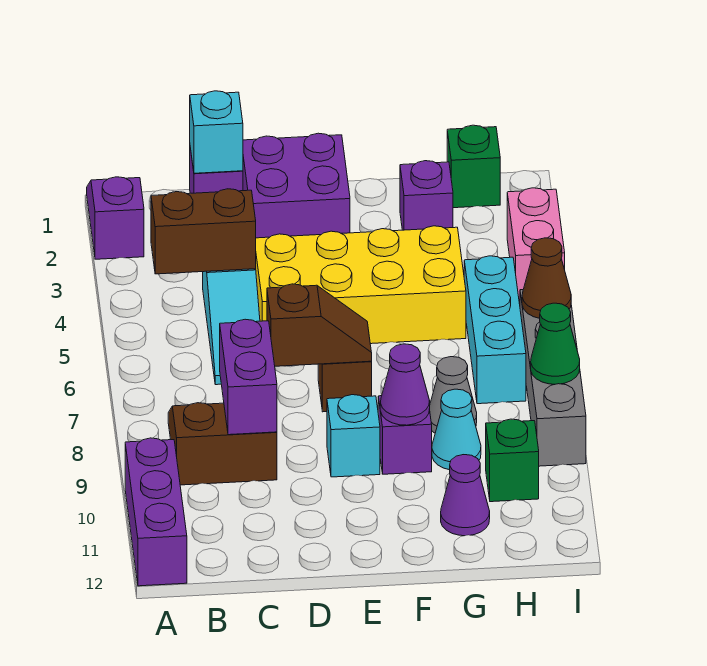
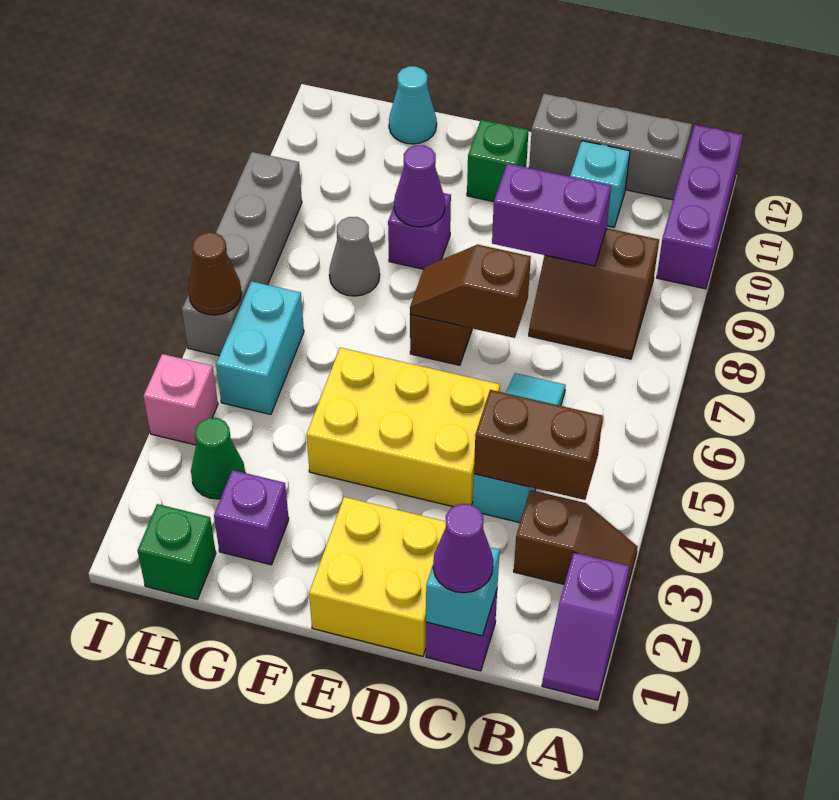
none -> brown 1x2 slope [514,490,638,599]
none -> grey 1x3 brick [529,94,692,200]
purple 1x2 brick [220,319,277,435] -> purple 1x2 brick turned to [492,163,611,266]
purple 2x2 brick [243,133,350,238] -> yellow 2x2 brick [309,497,446,656]
yellow 2x4 brick [256,226,466,344] -> yellow 2x3 brick [307,348,500,507]
cyan 1x1 brick [327,395,380,477] -> cyan 1x1 brick moved to [570,141,630,227]
cyan 1x1 cone [432,389,481,470] -> cyan 1x1 cone moved to [389,66,437,144]
purple 1x1 cone [441,455,490,536] -> purple 1x1 cone moved to [433,504,493,593]
cyan 1x3 brick [464,256,526,404] -> cyan 1x2 brick [216,281,304,414]
green 1x1 brick [486,419,539,502] -> green 1x1 brick moved to [467,120,529,202]
pink 1x2 brick [507,188,565,303] -> pink 1x1 brick [144,354,218,445]
green 1x1 cone [531,303,580,384] -> green 1x1 cone moved to [191,418,245,499]

